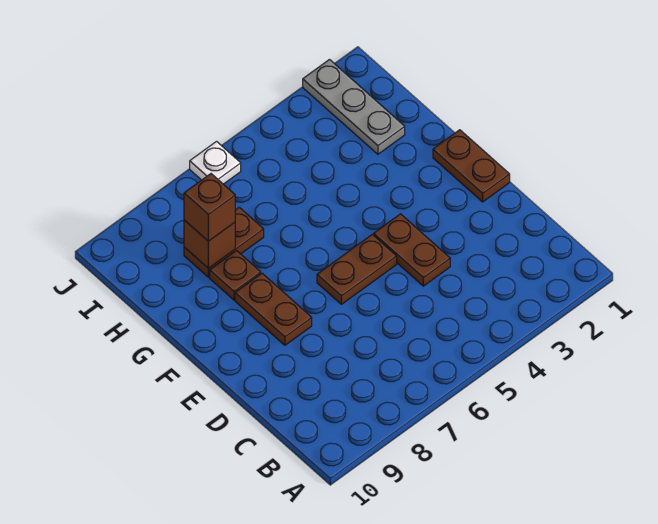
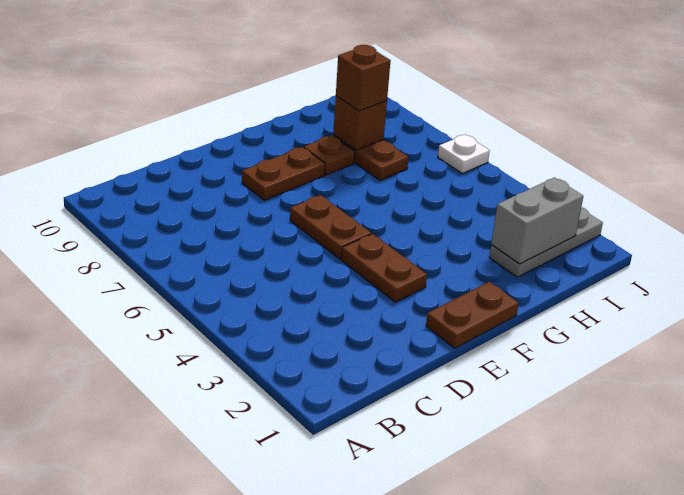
brown 1x2 plate [374,214,450,286] -> brown 1x2 plate turned to [341,234,427,302]
none -> grey 1x2 brick [491,178,583,264]

